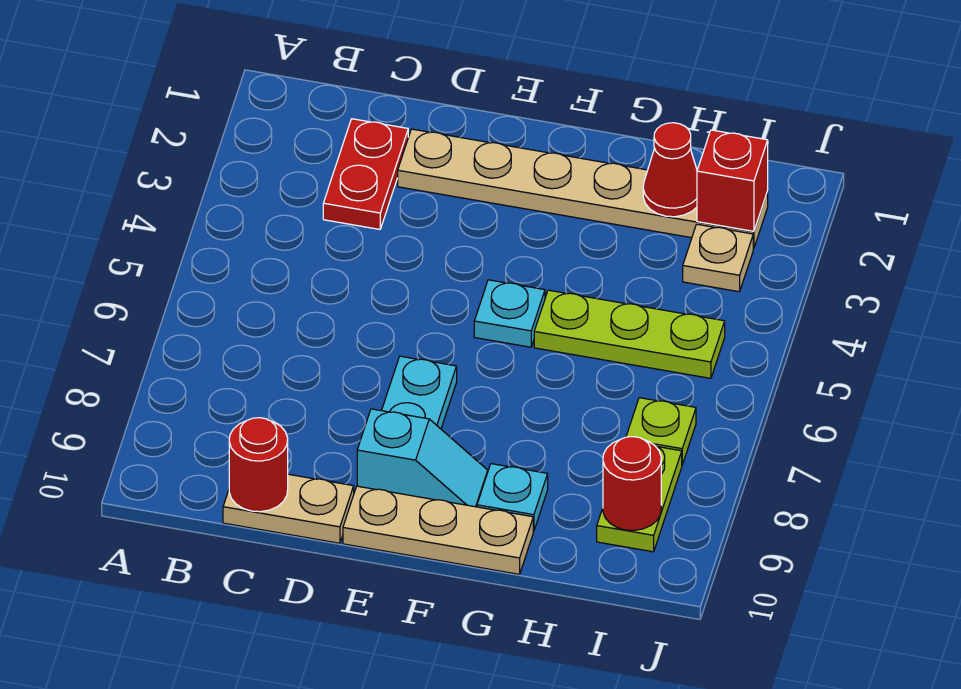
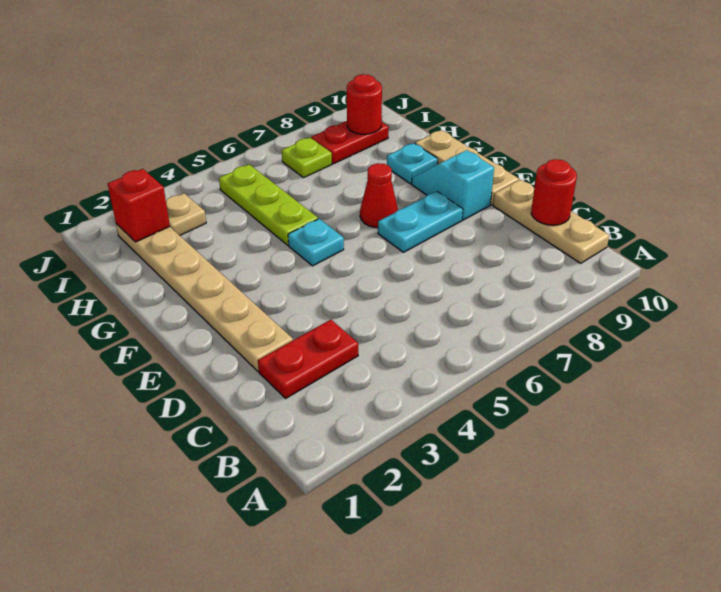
tan 1x2 plate [223,474,354,543] -> tan 1x3 plate [493,180,609,263]
red 1x1 cone [643,123,697,217] -> red 1x1 cone moved to [360,163,398,228]
lime 1x2 plate [597,446,682,552] -> red 1x2 plate [311,121,389,164]

